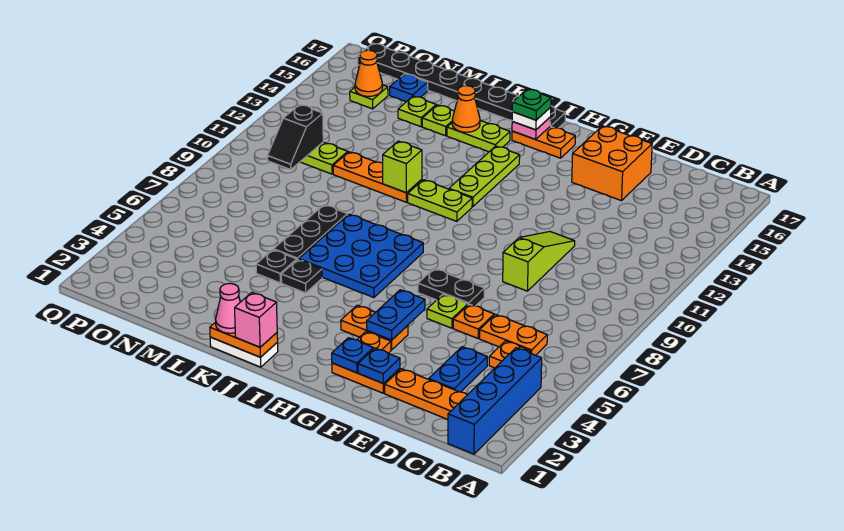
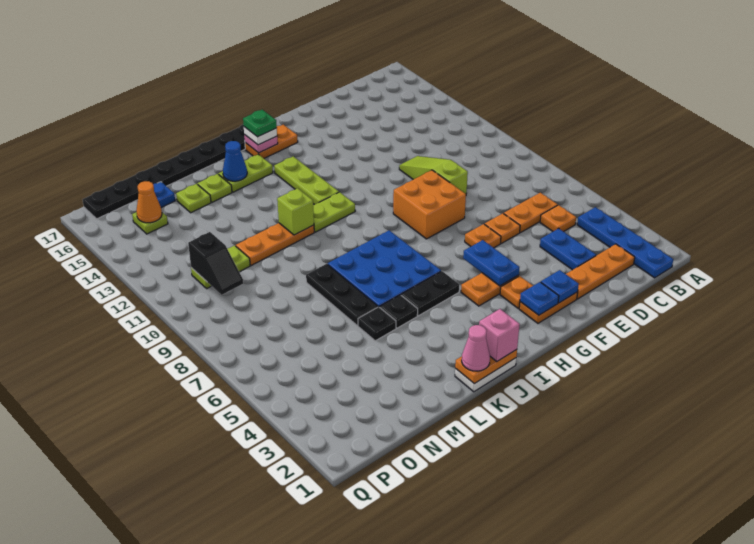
blue 1x4 brick [448,348,542,454] -> blue 1x4 plate [577,207,673,278]
orange 2x2 brick [572,126,652,201] -> orange 2x2 brick moved to [393,170,466,239]
lime 1x1 plate [427,294,468,328] -> orange 1x1 plate [465,224,501,248]
black 1x2 plate [418,269,484,306] -> black 1x2 plate moved to [401,271,460,316]
orange 1x1 cone [452,86,480,132] -> blue 1x1 cone [223,141,247,181]

